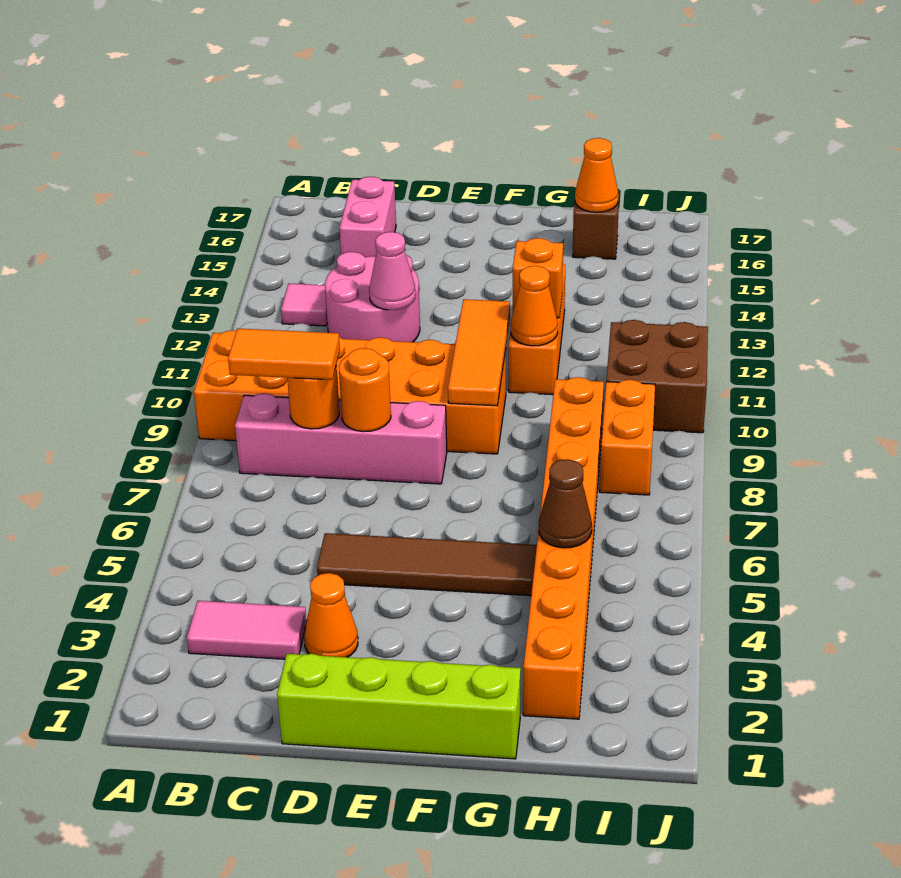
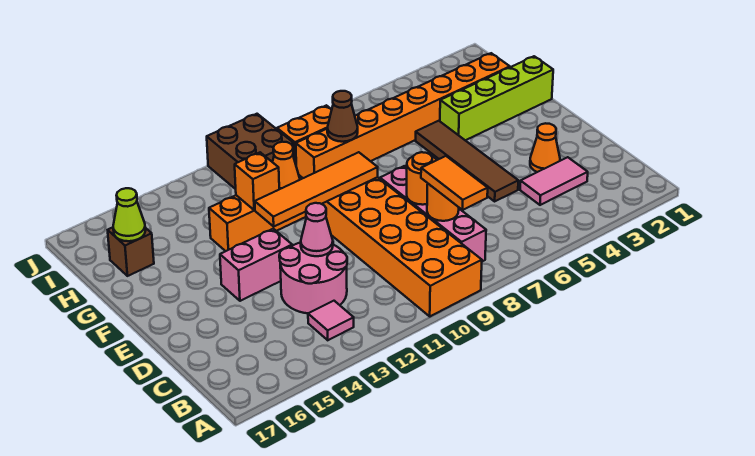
pink 1x2 tile [187,601,306,659] -> pink 1x2 tile turned to [520,157,588,205]
pink 1x2 brick [339,176,396,257] -> pink 1x2 brick moved to [220,229,292,301]
lime 1x4 brick [277,654,521,759] -> lime 1x4 brick turned to [440,56,553,140]
orange 1x3 tile [448,299,510,406] -> orange 1x4 tile [255,152,378,226]
brown 1x1 cone [539,459,592,548] -> brown 1x1 cone moved to [327,91,358,142]
orange 1x1 cone [575,138,619,212] -> lime 1x1 cone [113,188,145,241]

